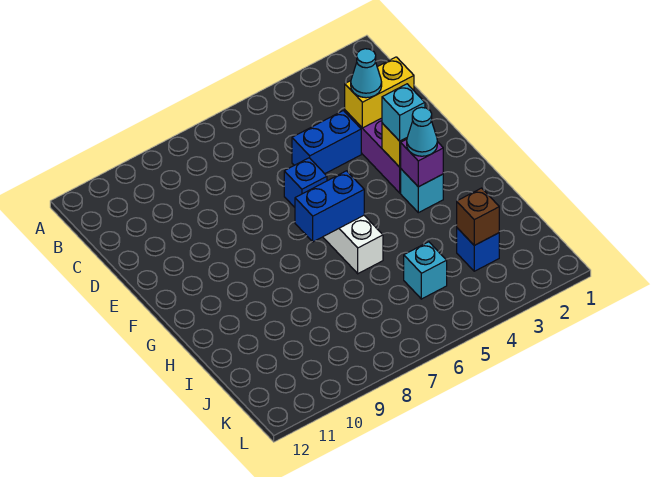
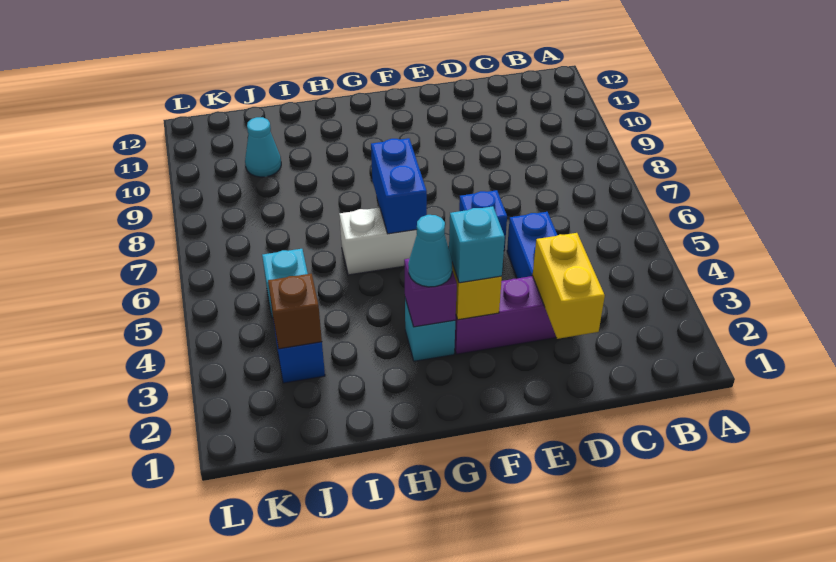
cyan 1x1 cone [351,49,382,98] -> cyan 1x1 cone moved to [245,117,281,177]

